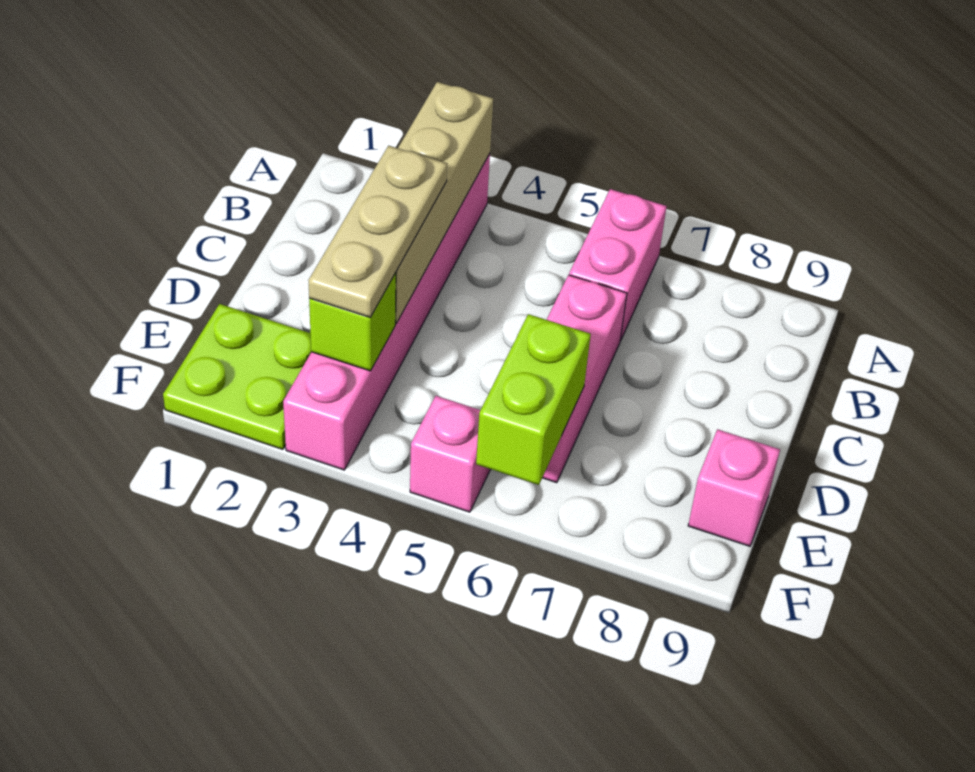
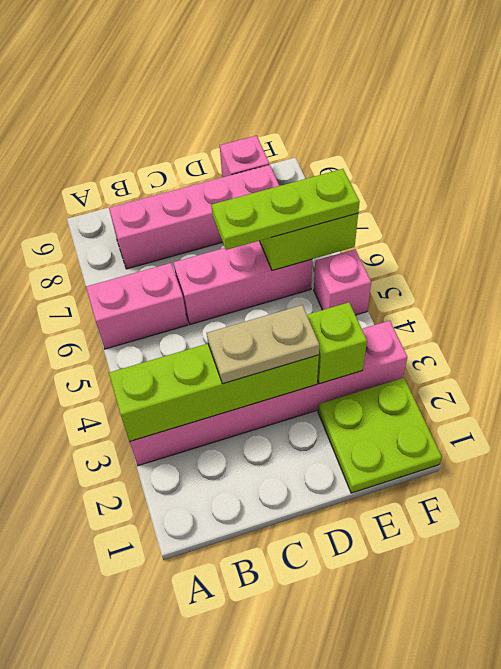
tan 1x4 brick [395,82,493,323] -> lime 1x4 brick [109,344,319,441]
none -> pink 1x4 brick [109,165,279,269]
tan 1x3 plate [308,146,447,317] -> tan 1x2 plate [207,305,319,384]
none -> lime 1x3 plate [211,169,360,250]

